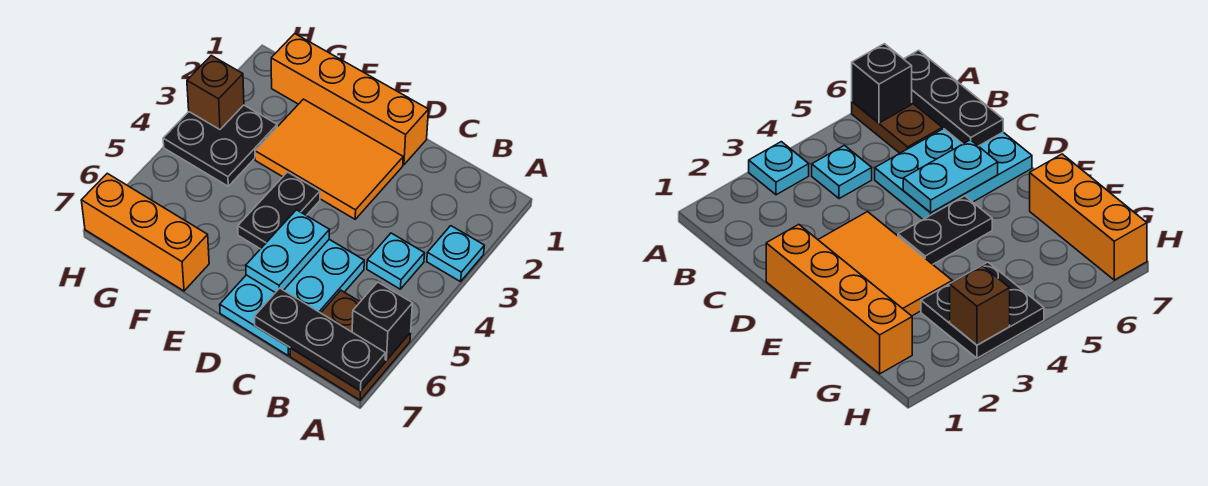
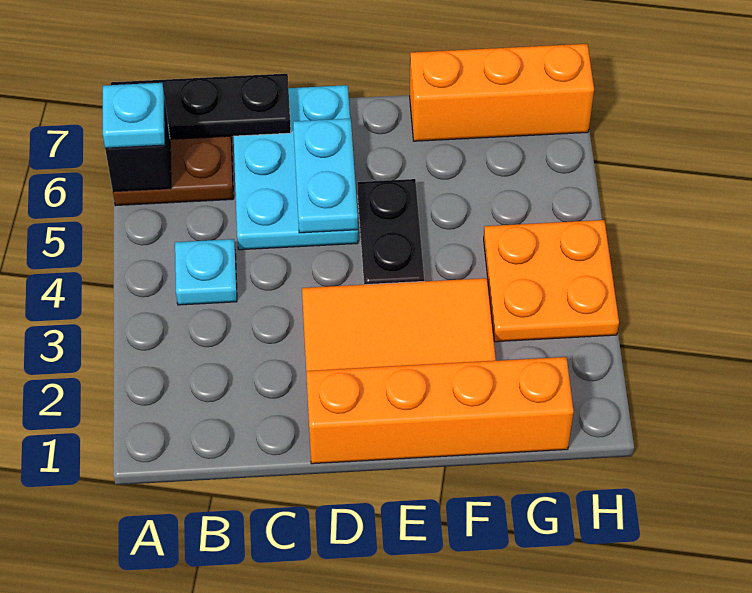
cyan 1x1 plate [427,226,484,282] -> cyan 1x1 plate moved to [103,83,165,149]
black 2x2 plate [163,105,277,186] -> orange 2x2 plate [484,220,619,342]
brown 1x1 brick [187,55,244,130] -> none

